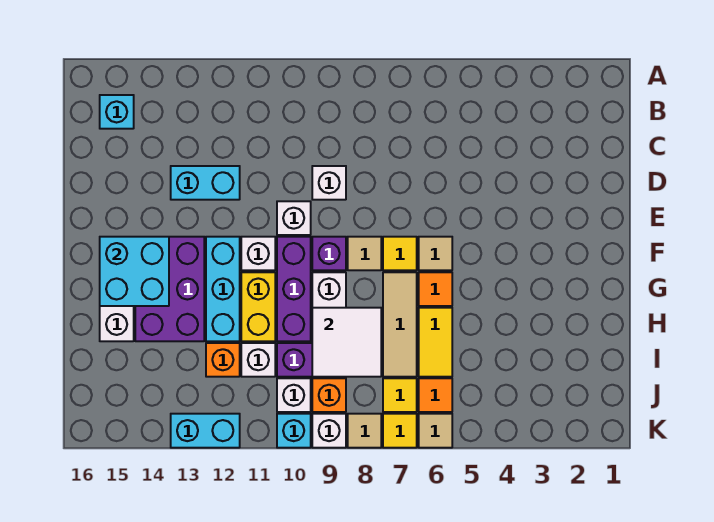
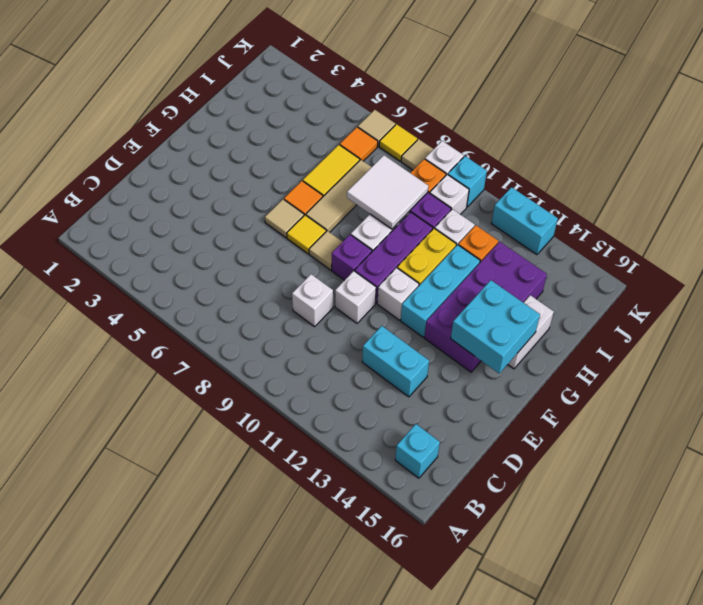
purple 2x3 brick [135,237,204,341] -> purple 2x4 brick [424,242,547,372]
yellow 1x1 tile [383,378,417,412] -> none

